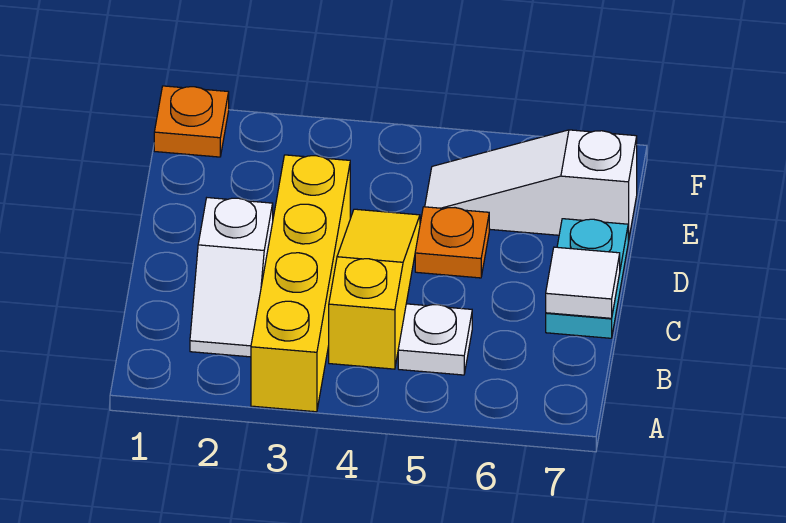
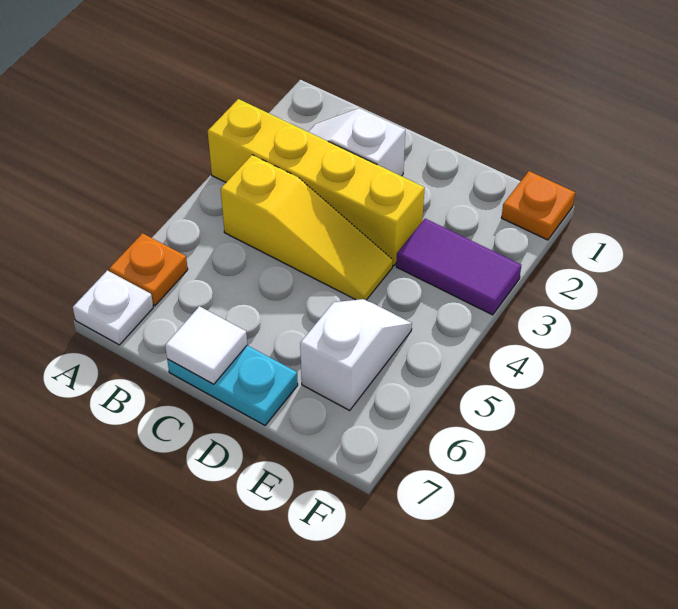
white 1x1 plate [398,304,472,375] -> white 1x1 plate moved to [73,270,153,345]
orange 1x1 plate [415,207,489,278] -> orange 1x1 plate moved to [109,233,188,306]
none -> purple 1x2 tile [396,219,521,315]
white 1x3 slope [425,130,637,241] -> white 1x2 slope [300,299,412,410]

